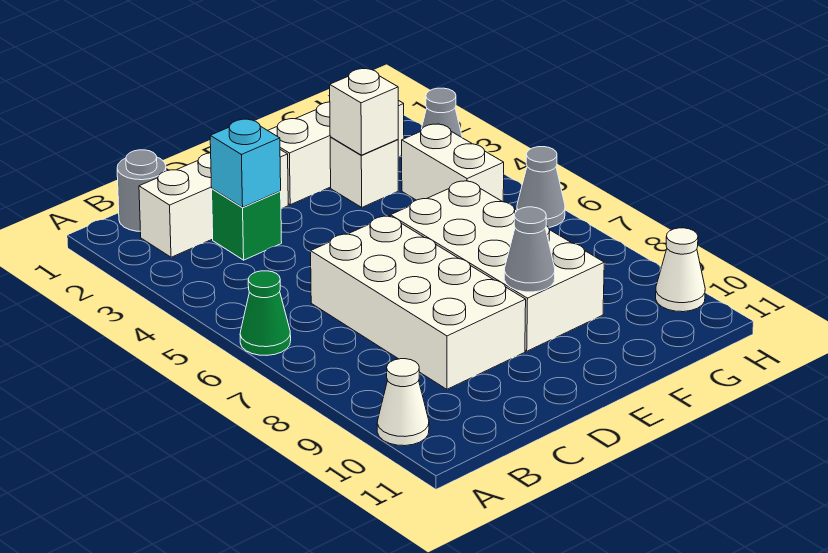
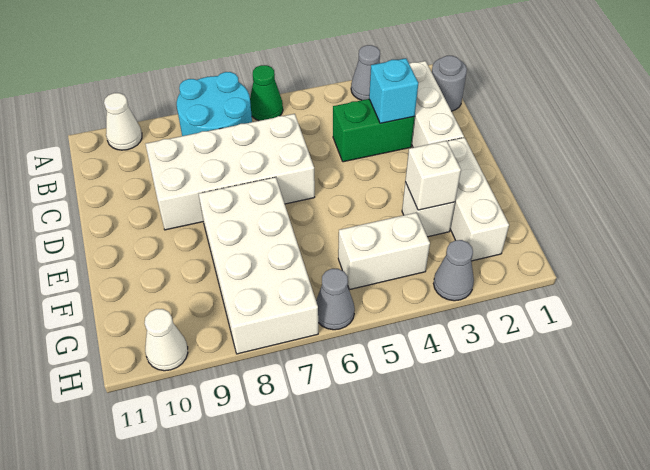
none -> cyan 2x2 round brick [177,72,252,136]
green 1x1 brick [212,189,282,260] -> green 1x2 brick [333,99,415,162]
white 2x4 brick [391,181,604,351] -> white 2x4 brick turned to [199,177,318,354]
grey 1x1 cone [504,207,555,292] -> grey 1x1 cone moved to [351,45,380,100]

